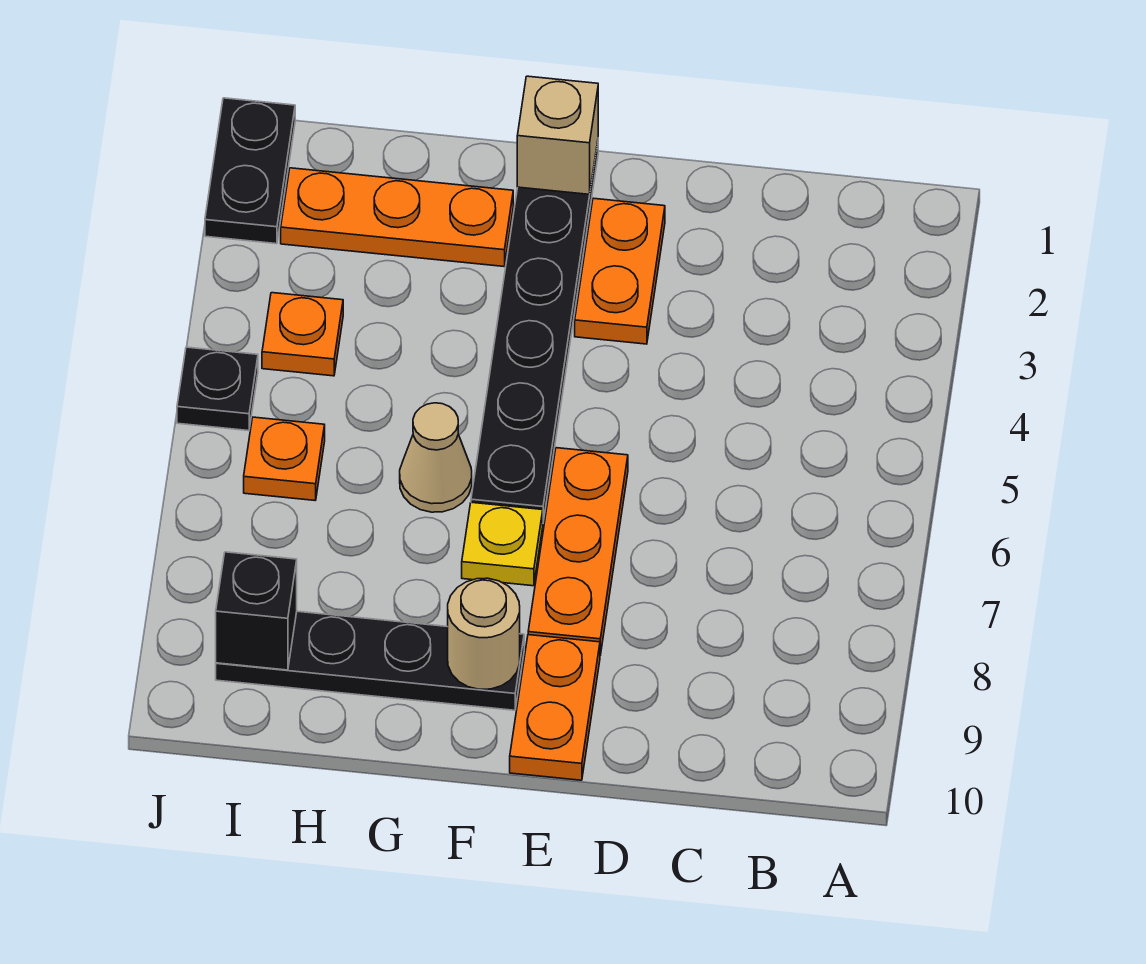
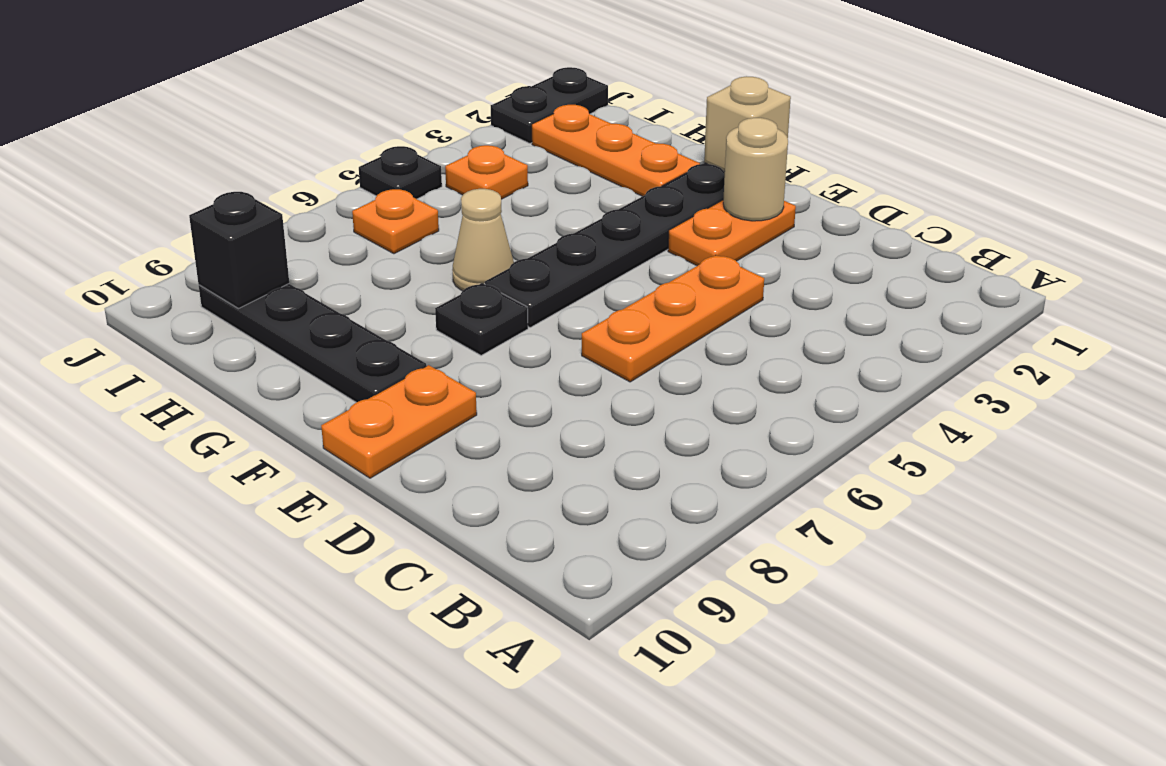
orange 1x3 plate [528,448,628,655] -> orange 1x3 plate moved to [582,255,764,382]
yellow 1x1 plate [462,502,543,586] -> black 1x1 plate [435,283,528,355]
tan 1x1 round brick [448,578,520,689] -> tan 1x1 round brick moved to [723,118,788,221]

